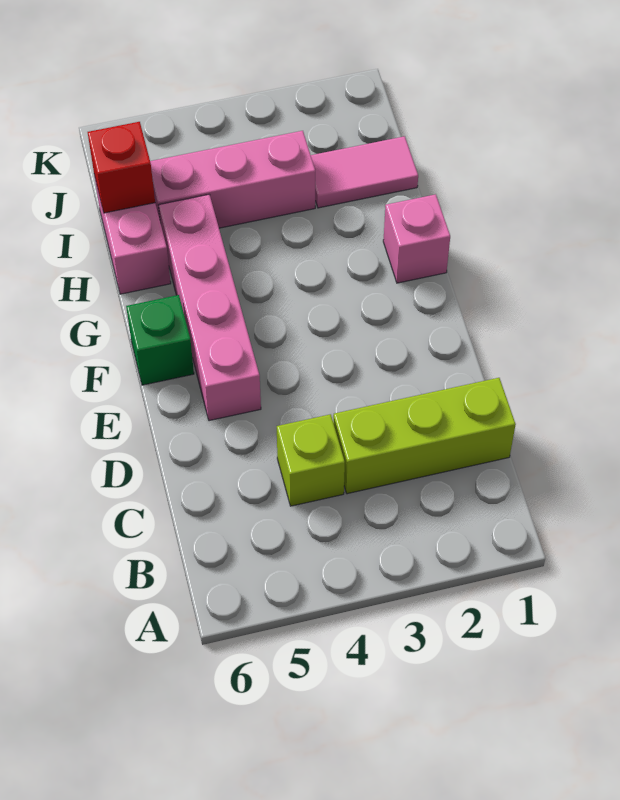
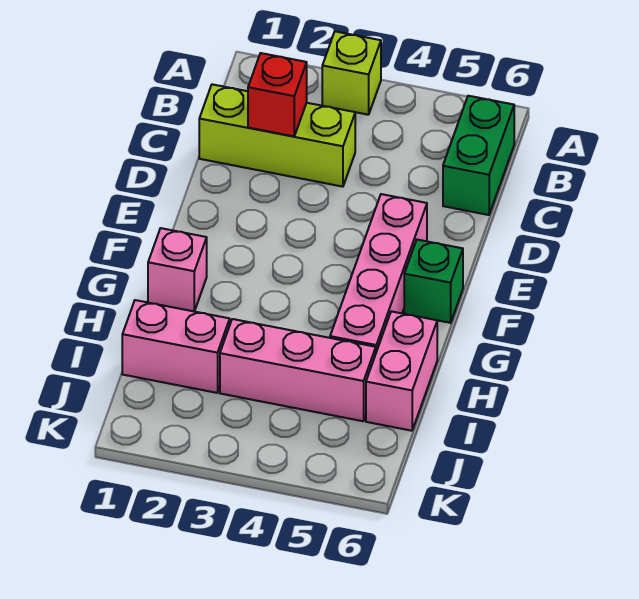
none -> green 1x2 brick [443,96,514,215]
lime 1x1 brick [277,414,345,506] -> lime 1x1 brick moved to [322,31,381,115]
pink 1x2 tile [311,136,418,208] -> pink 1x2 brick [122,300,230,393]
red 1x1 brick [88,122,155,213] -> red 1x1 brick moved to [248,53,307,136]

